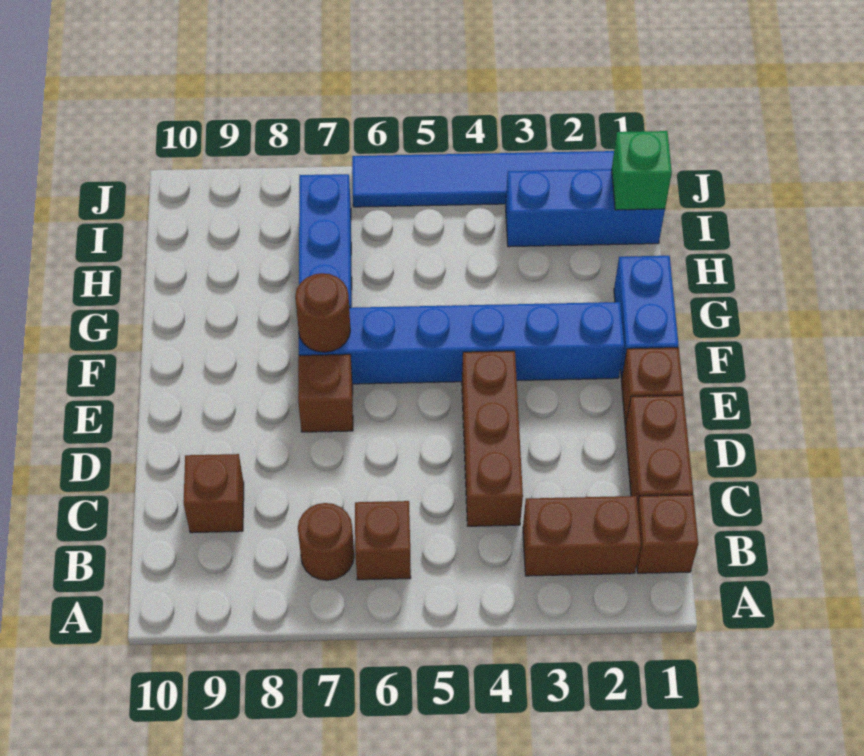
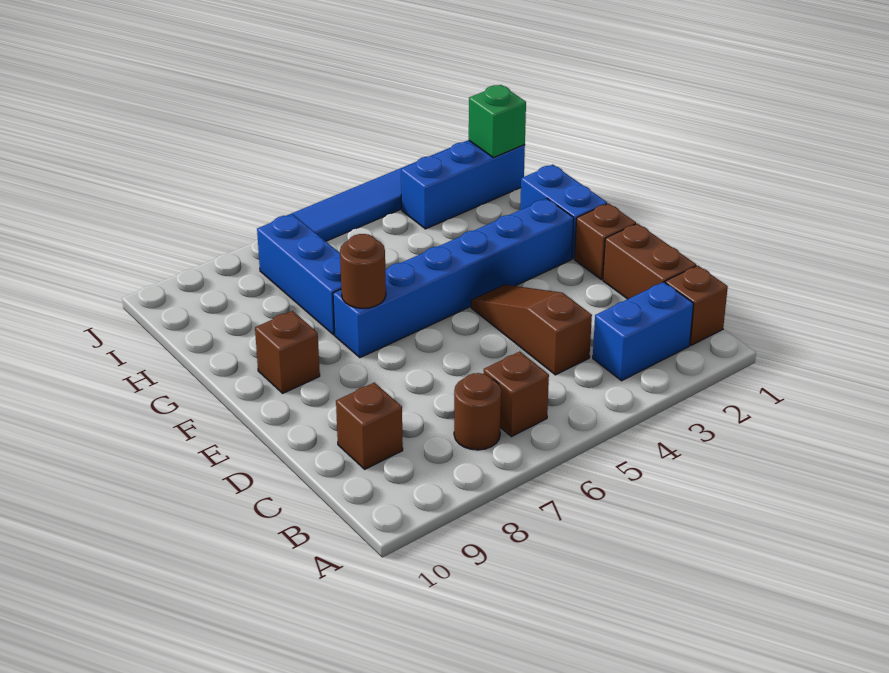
brown 1x2 brick [523,496,641,576] -> blue 1x2 brick [593,282,693,381]
brown 1x3 brick [462,351,523,526] -> brown 1x3 slope [471,285,592,375]
brown 1x1 brick [298,354,353,432] -> brown 1x1 brick moved to [255,311,320,393]

